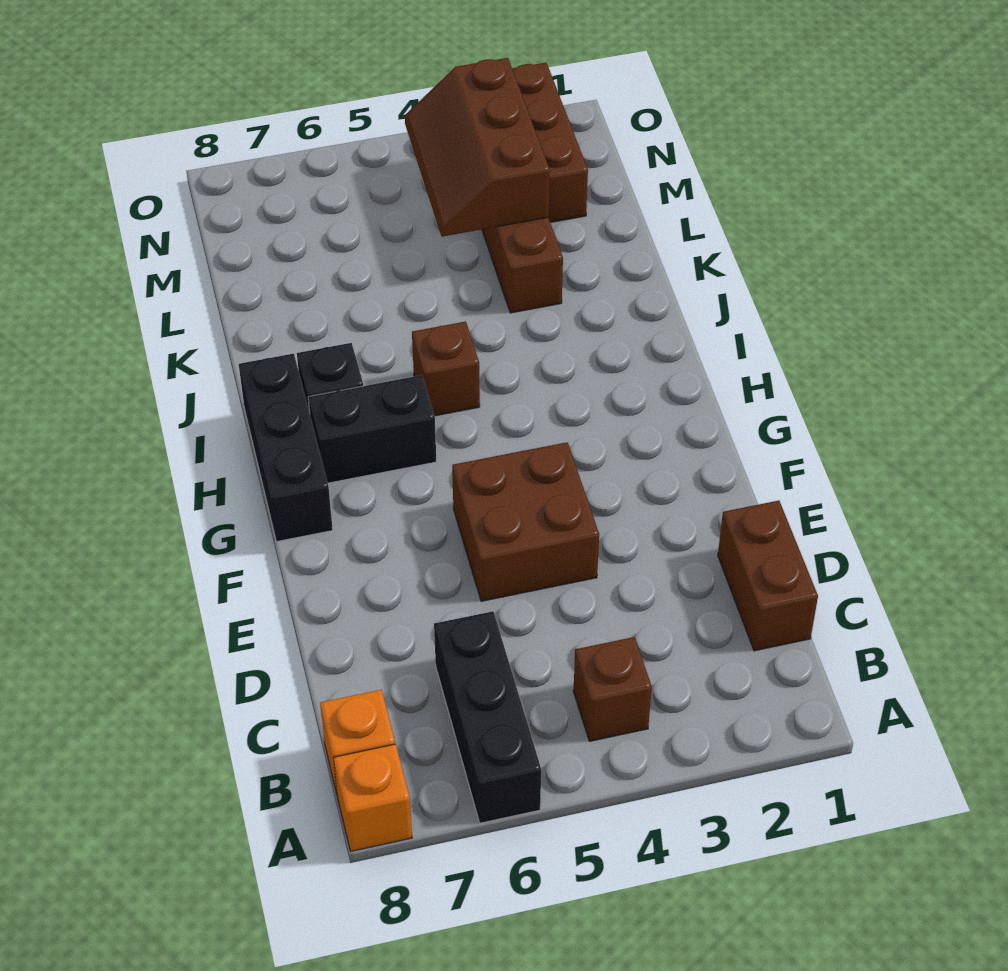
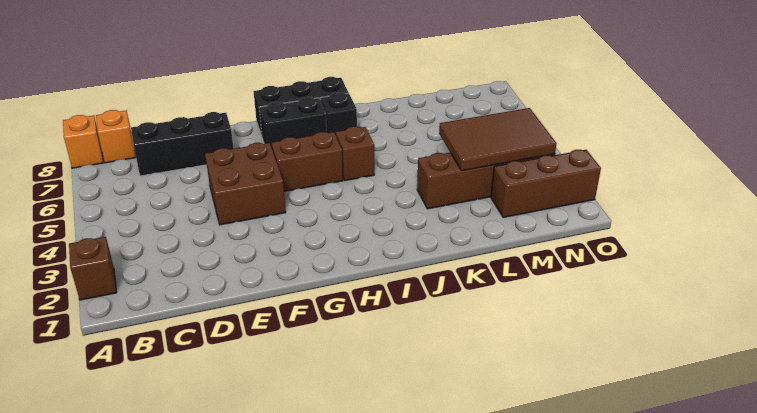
black 1x3 brick [434,611,541,823] -> black 1x3 brick moved to [131,112,234,176]
brown 1x1 brick [573,637,652,741] -> brown 1x1 brick moved to [69,237,117,300]
brown 1x2 brick [718,501,818,651] -> brown 1x2 brick moved to [271,132,343,191]
black 1x2 brick [308,375,436,483] -> black 1x2 brick turned to [259,97,327,147]
brown 2x3 slope [405,58,550,237] -> brown 2x3 tile [439,108,557,171]

